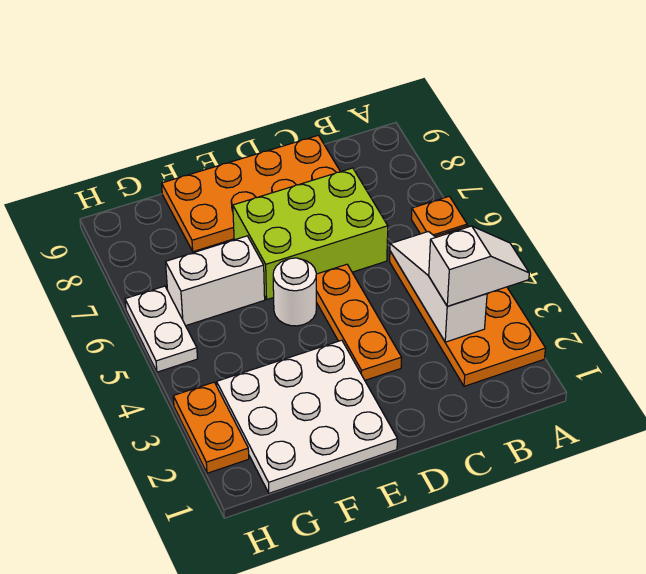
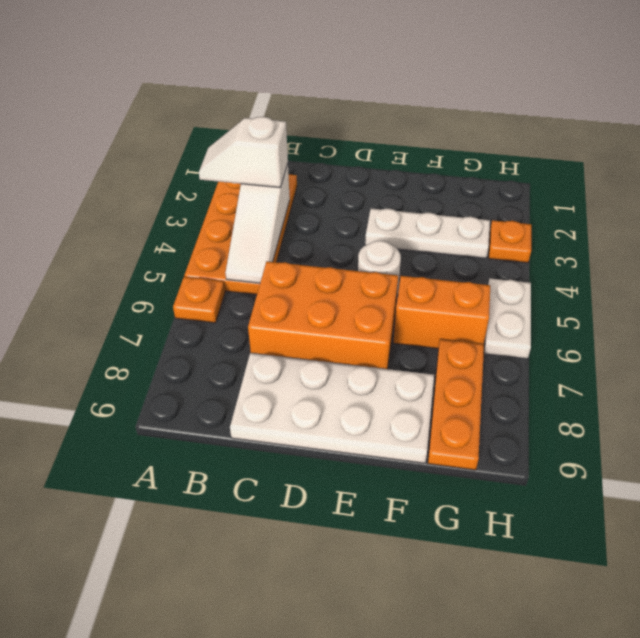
lime 2x3 brick [233,168,388,299] -> orange 2x3 brick [248,261,398,369]
orange 2x4 plate [162,135,340,252] -> white 2x4 plate [230,353,434,463]
orange 1x3 plate [316,264,402,380] -> orange 1x3 plate moved to [428,339,484,470]
white 3x3 plate [217,340,397,493] -> white 1x3 plate [365,208,490,258]
white 1x2 brick [166,236,265,326] -> orange 1x2 brick [393,276,490,349]
orange 1x2 plate [173,382,249,473] -> orange 1x1 plate [489,220,531,263]

